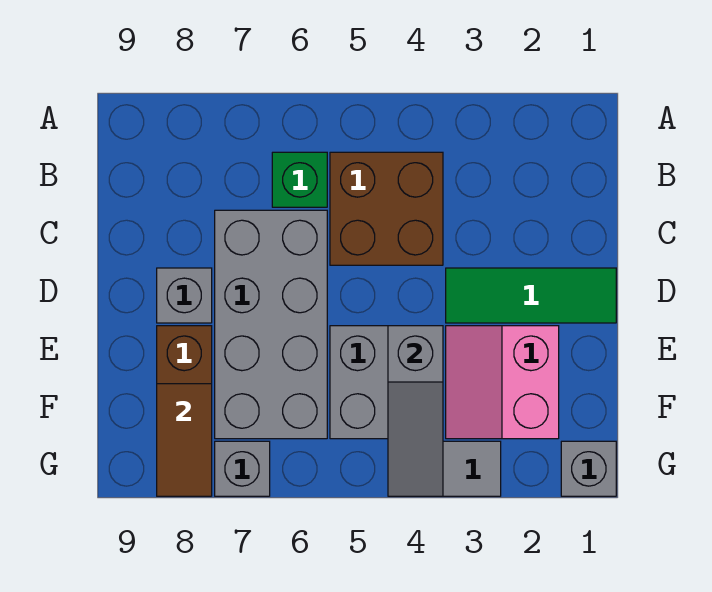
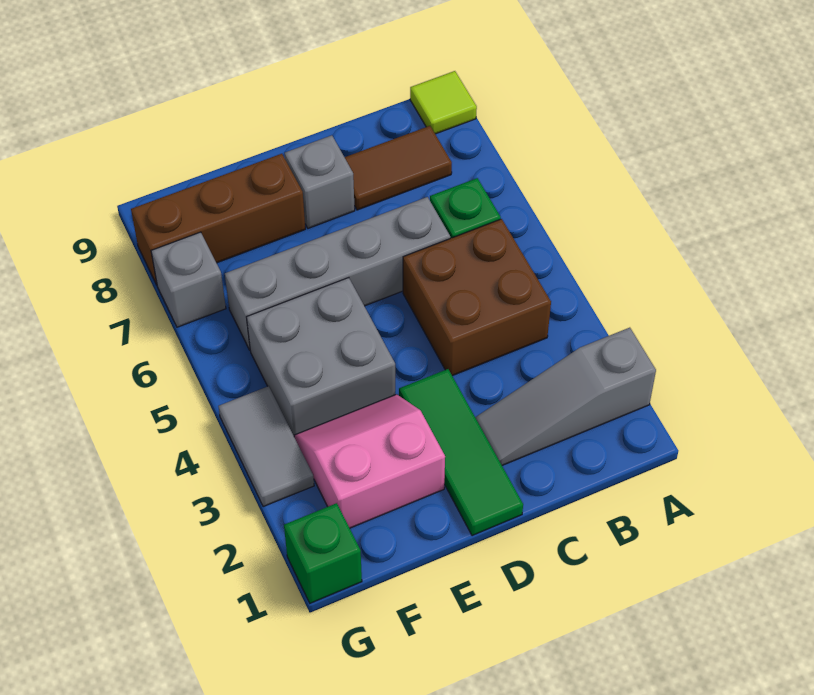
none -> lime 1x1 tile [410,71,477,134]
grey 2x4 brick [215,210,327,439] -> grey 1x4 brick [225,197,450,350]
grey 1x3 slope [388,326,443,496] -> grey 1x3 slope moved to [475,328,656,465]
brown 1x2 tile [157,384,212,496] -> brown 1x2 tile moved to [345,126,452,210]
grey 1x1 brick [561,441,616,496] -> green 1x1 brick [284,503,362,603]

